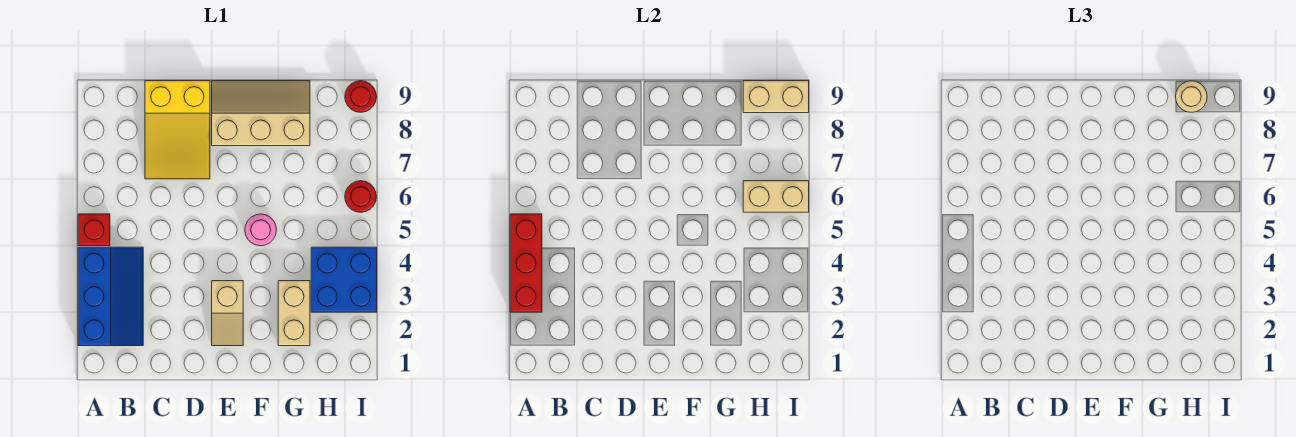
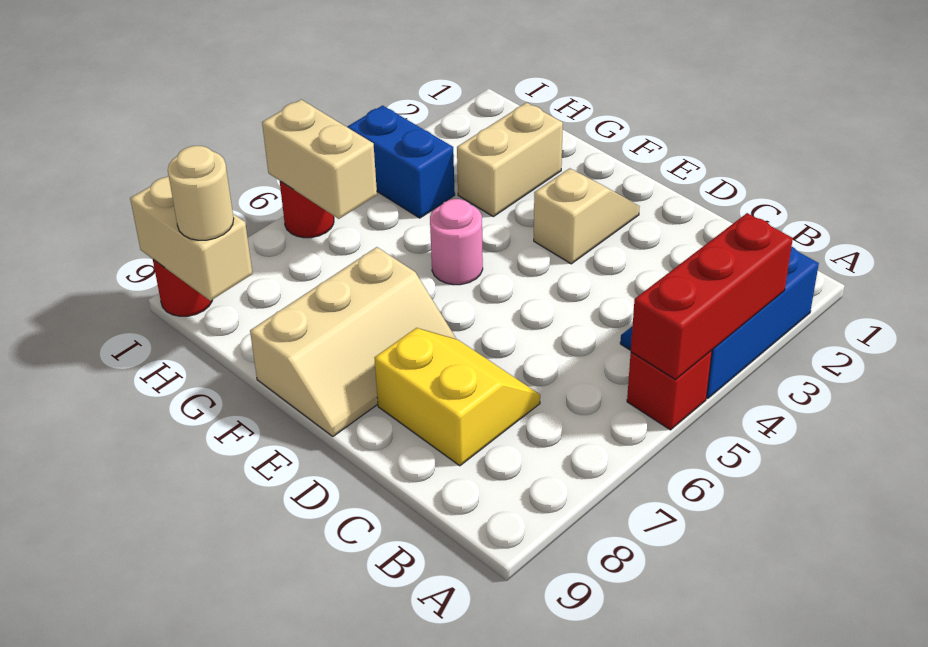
yellow 2x3 slope [145,81,210,179] -> yellow 2x2 slope [375,328,540,466]
tan 2x3 slope [212,81,310,146] -> tan 2x3 slope turned to [250,247,456,437]
blue 2x2 brick [311,247,377,312] -> blue 1x2 brick [347,106,455,218]

